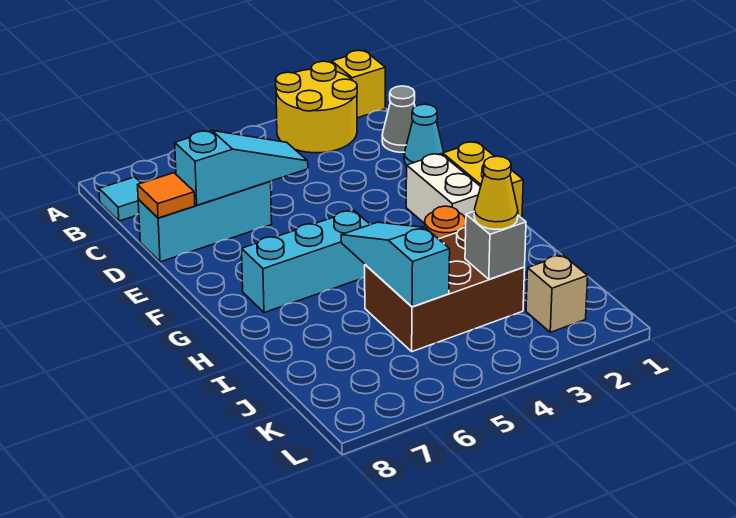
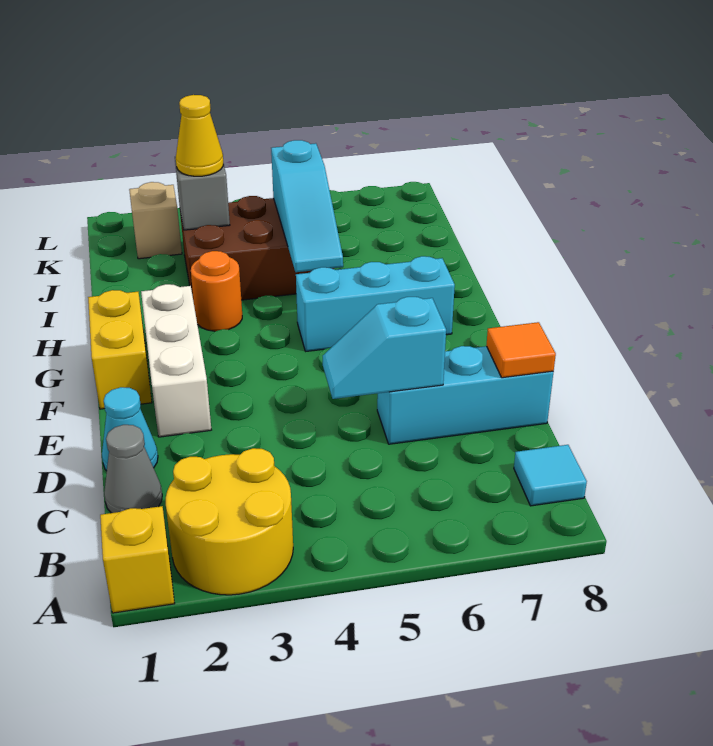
cyan 1x3 slope [175,131,308,205] -> cyan 1x2 slope [323,297,446,399]
white 1x2 brick [406,154,481,224] -> white 1x3 brick [141,284,211,437]

